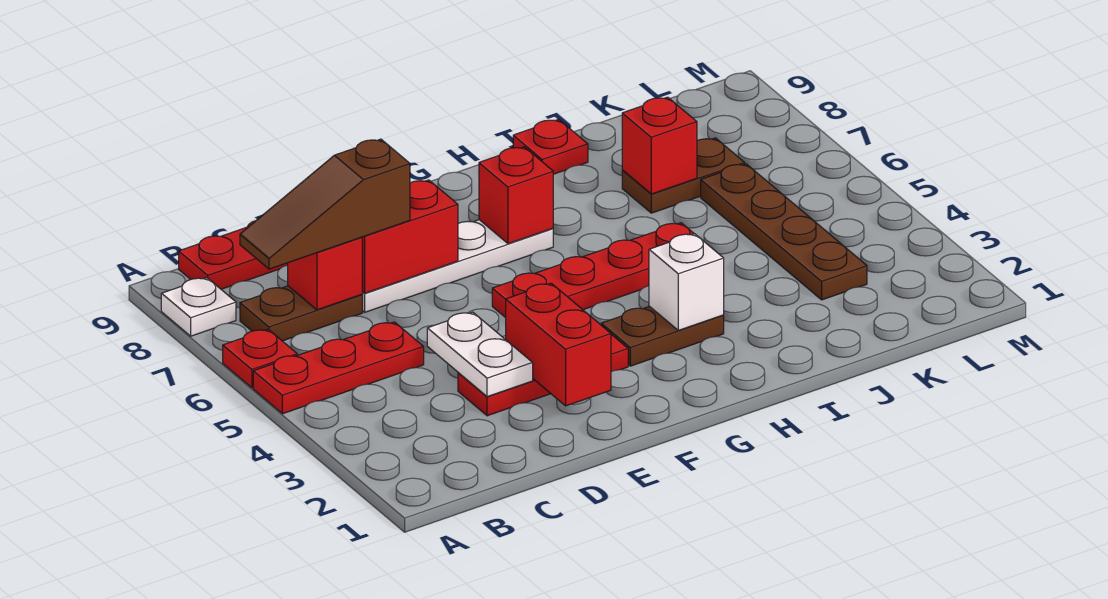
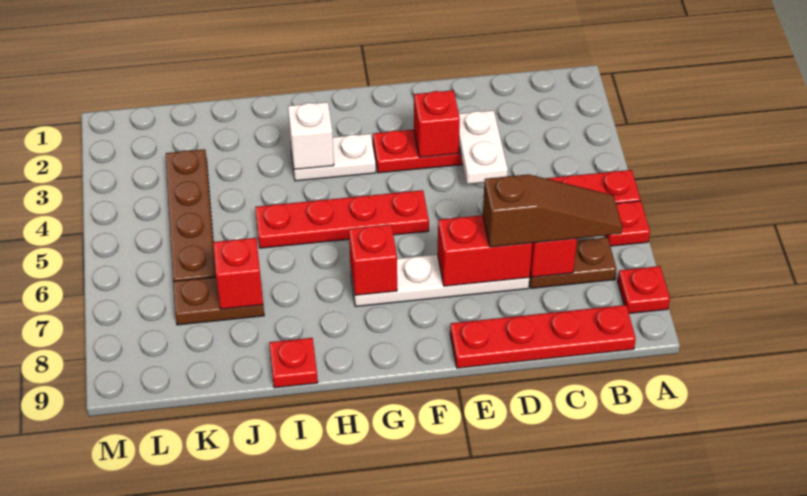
white 1x1 plate [161,278,236,336] -> red 1x1 plate [618,266,670,313]
red 1x2 brick [506,283,611,406] -> red 1x1 brick [414,90,460,157]
brown 1x2 plate [601,306,724,366] -> white 1x2 plate [291,134,376,181]

